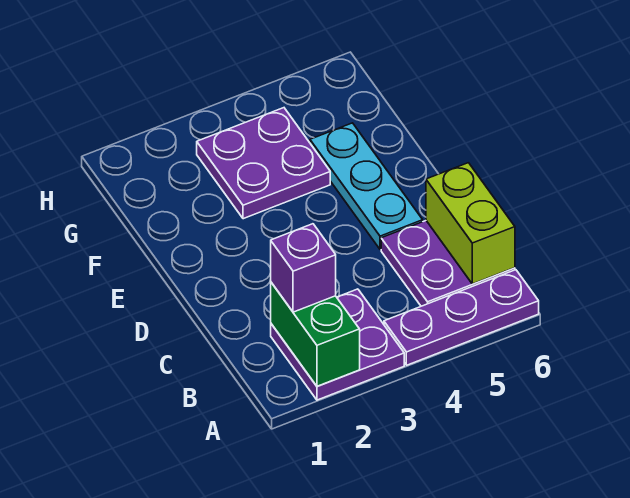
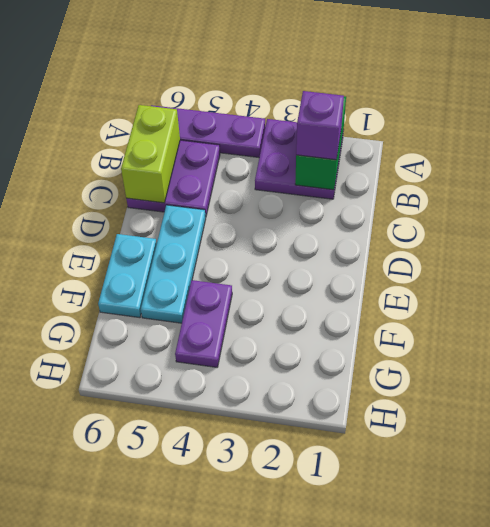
none -> cyan 1x2 plate [98,234,157,318]
purple 2x2 plate [197,108,330,219] -> purple 1x2 plate [175,280,232,367]

